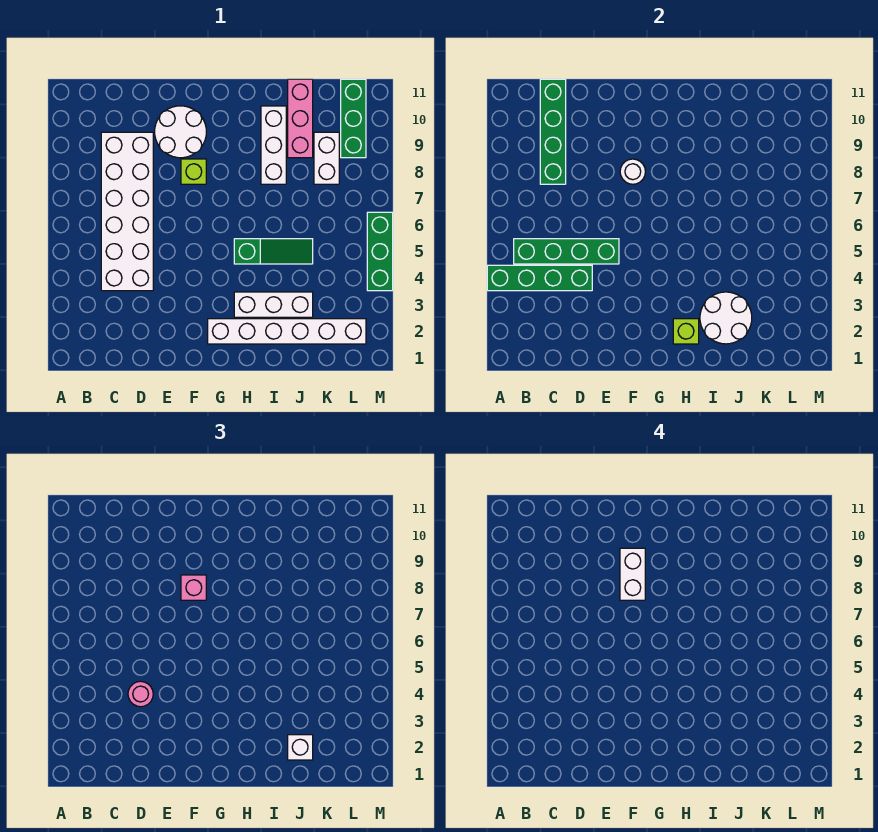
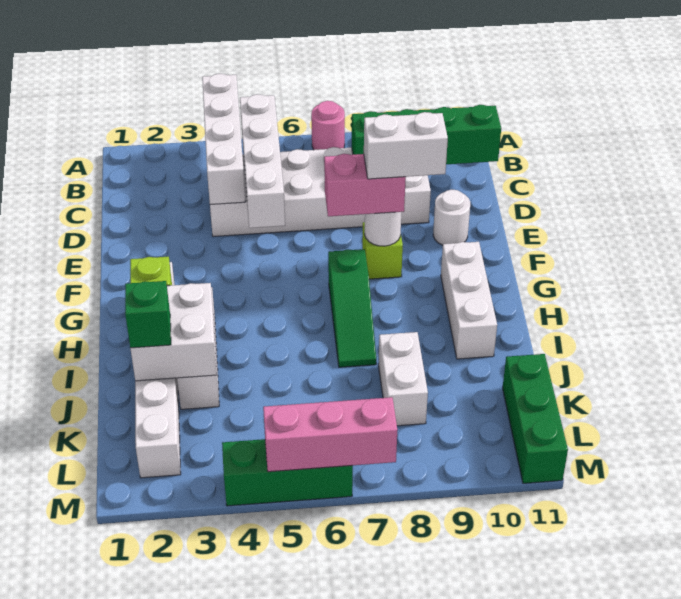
green 1x4 brick [487,265,592,291] -> white 1x4 brick [202,74,245,205]
green 1x4 brick [514,239,619,264] -> white 1x4 brick [240,94,285,228]
pink 1x1 round brick [128,681,153,707] -> pink 1x1 round brick moved to [311,101,345,150]
white 2x2 round brick [155,106,206,158] -> white 1x1 round brick [433,189,470,245]
pink 1x1 brick [181,575,206,600] -> pink 1x2 brick [324,154,406,216]
green 1x3 slope [234,239,313,264] -> green 1x3 slope moved to [328,249,376,367]
white 2x2 round brick [700,292,752,344] -> white 2x2 brick [130,283,217,381]
white 1x3 brick [261,106,286,184] -> white 1x3 brick turned to [441,242,497,359]
white 1x1 brick [288,735,313,760] -> green 1x1 brick [125,281,171,348]
pink 1x3 brick [288,79,313,158] -> pink 1x3 brick moved to [263,397,397,472]
white 1x2 brick [314,132,339,184] -> white 1x2 brick turned to [378,332,428,426]
green 1x3 brick [341,79,366,158] -> green 1x3 brick turned to [503,354,568,483]

